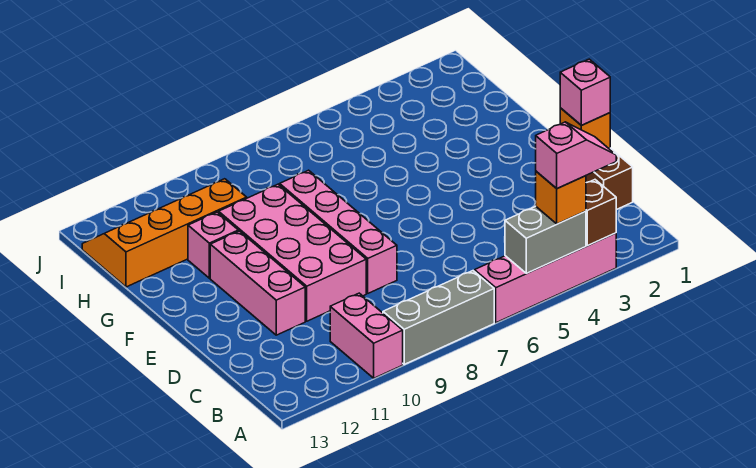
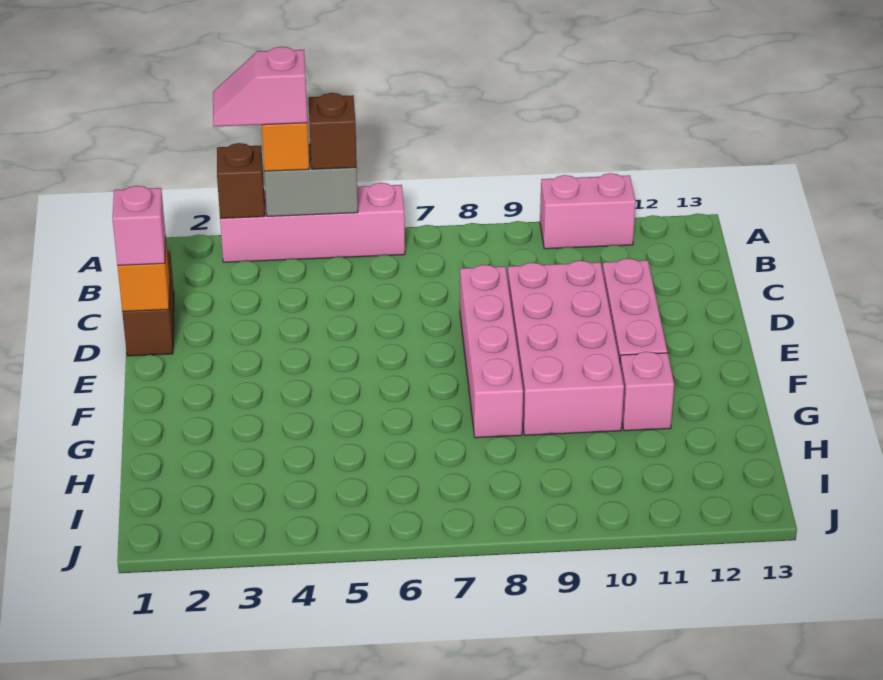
none -> brown 1x1 brick [309,93,357,169]
grey 1x3 brick [383,271,494,364] -> none
pink 1x2 brick [330,293,403,378] -> pink 1x2 brick turned to [540,173,636,249]
orange 2x4 slope [82,179,247,287] -> none

